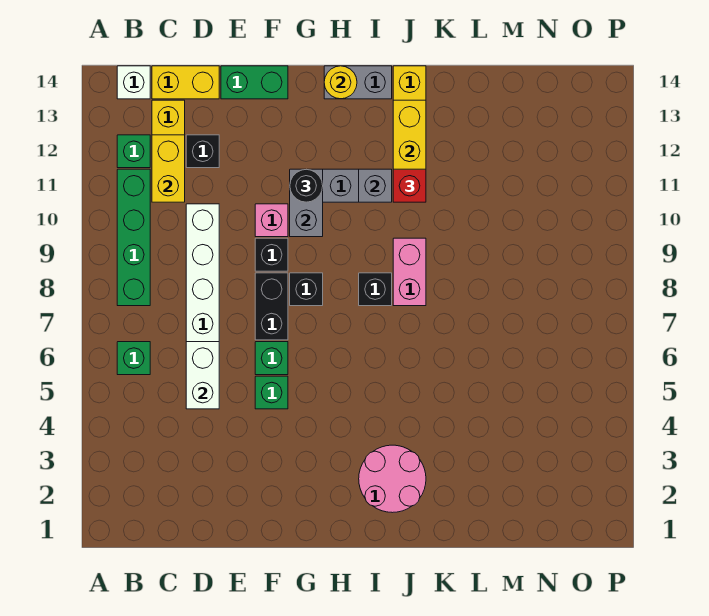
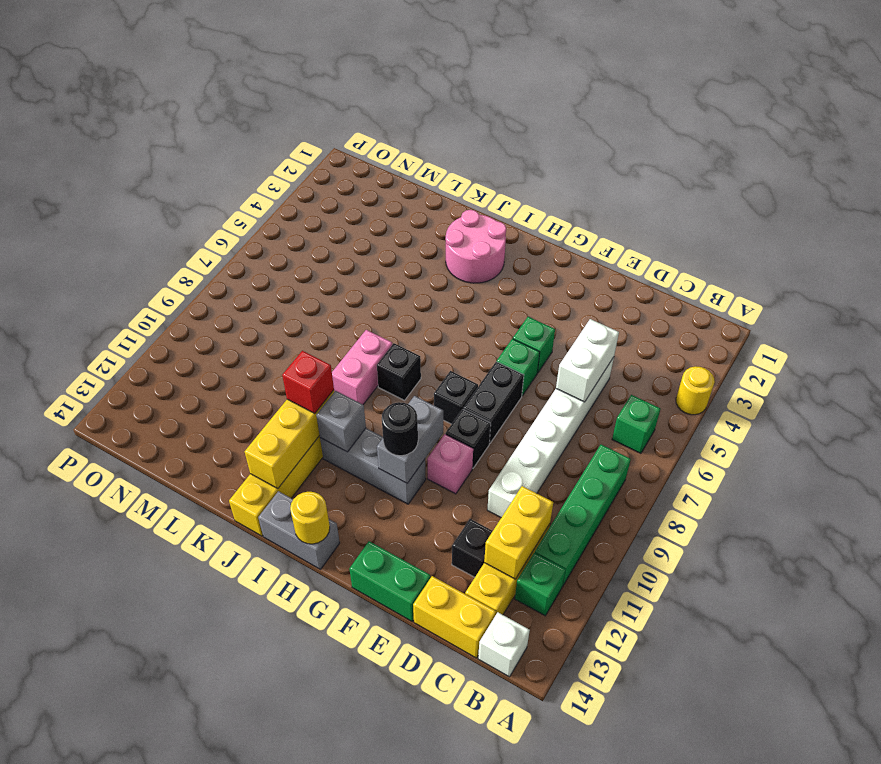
none -> yellow 1x1 round brick [676,366,715,415]

